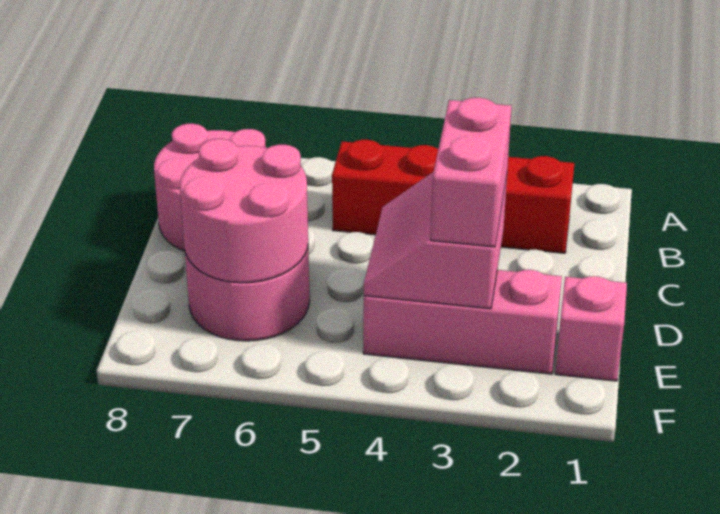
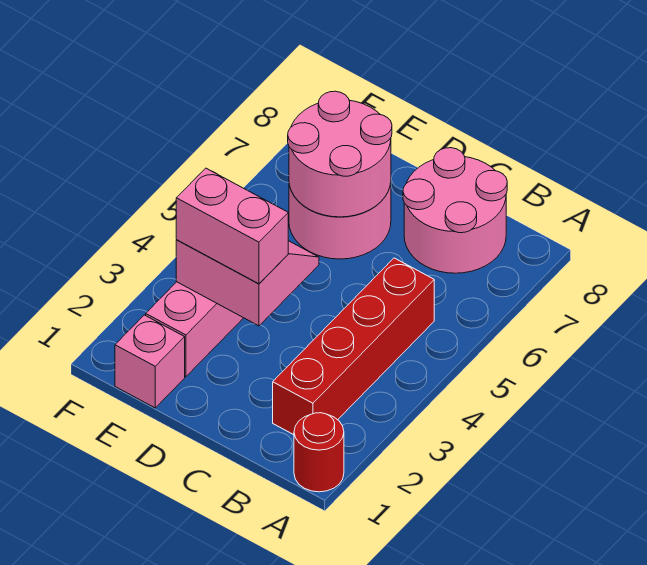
none -> red 1x1 round brick [294,413,344,492]

